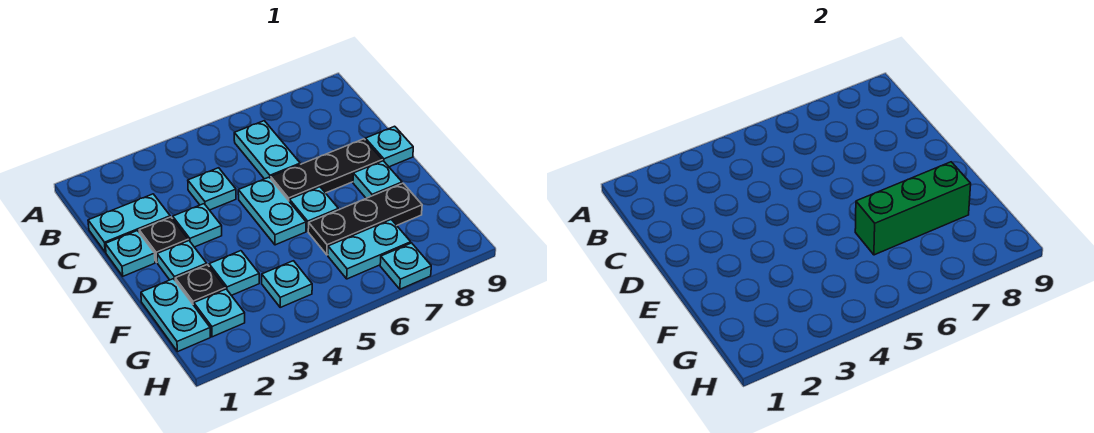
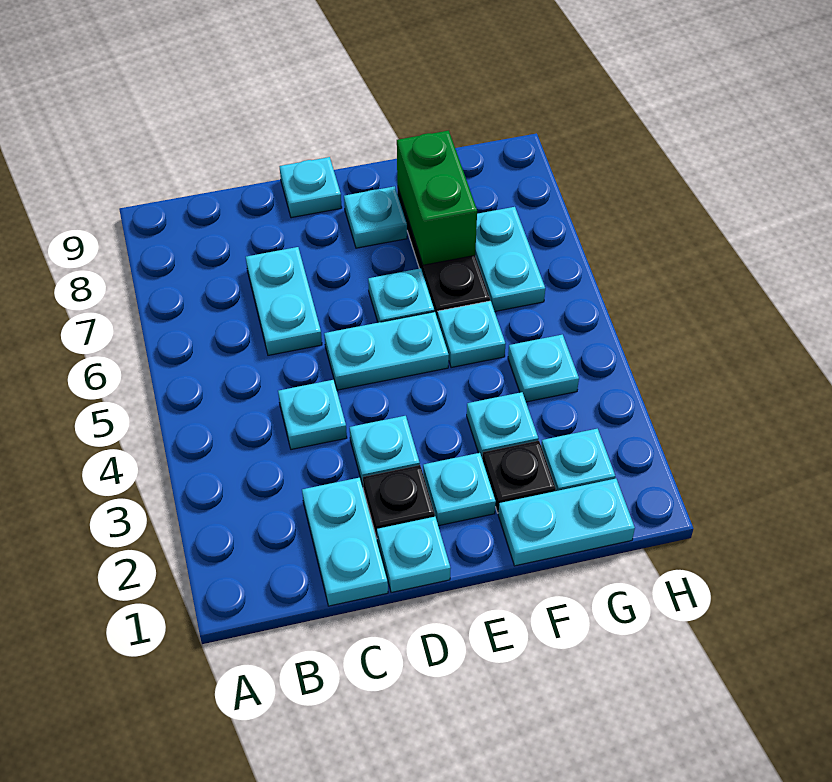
cyan 1x2 plate [234,121,300,179] -> cyan 1x2 plate turned to [246,247,322,355]
black 1x3 plate [271,139,382,200] -> none
green 1x3 brick [855,162,971,255] -> green 1x2 brick [397,131,477,265]
cyan 1x1 plate [380,243,431,289] -> cyan 1x1 plate moved to [438,301,506,368]

